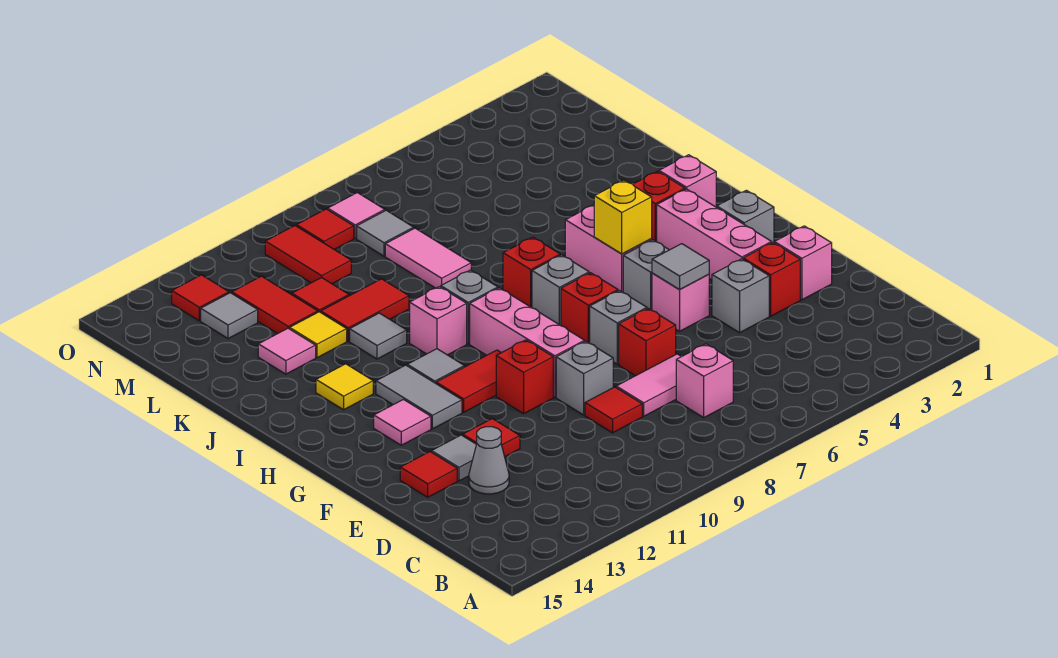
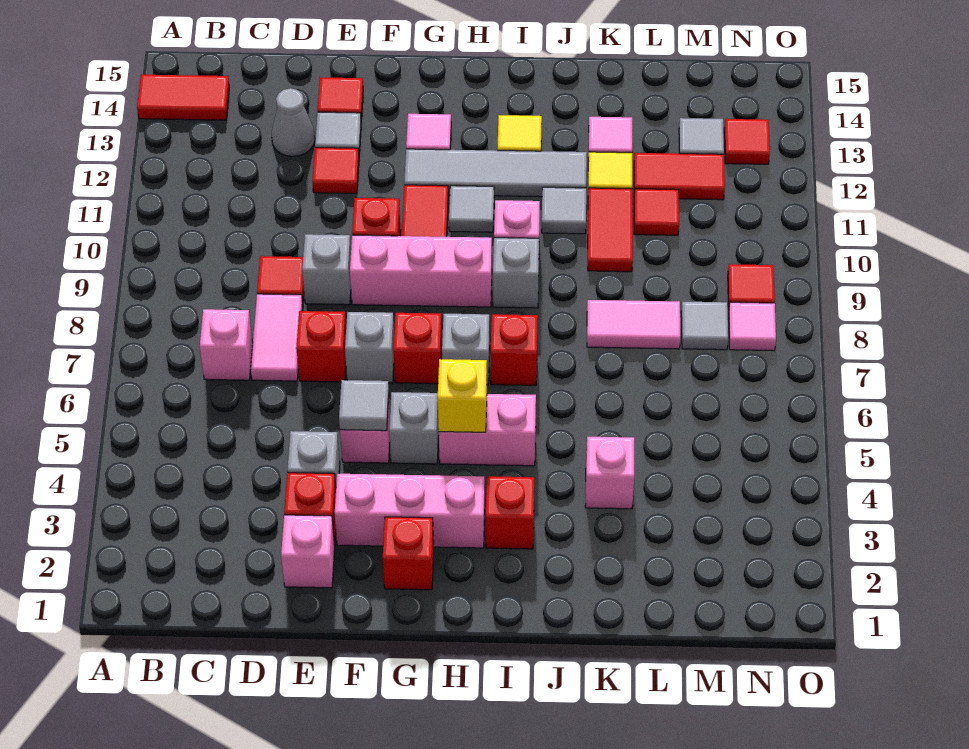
grey 1x1 brick [717,190,774,243] -> red 1x1 brick [383,517,434,590]
grey 1x2 tile [376,365,462,429] -> grey 1x4 tile [404,149,587,197]
pink 1x1 brick [659,155,716,207] -> pink 1x1 brick moved to [585,437,634,509]
red 1x2 tile [265,226,351,284] -> red 1x2 tile moved to [137,75,229,120]

